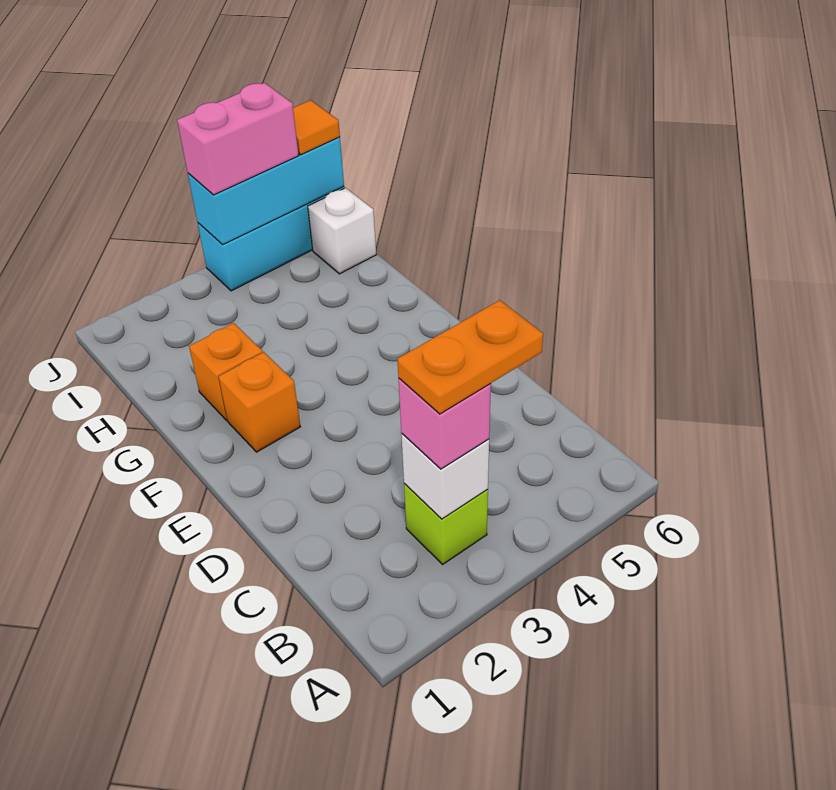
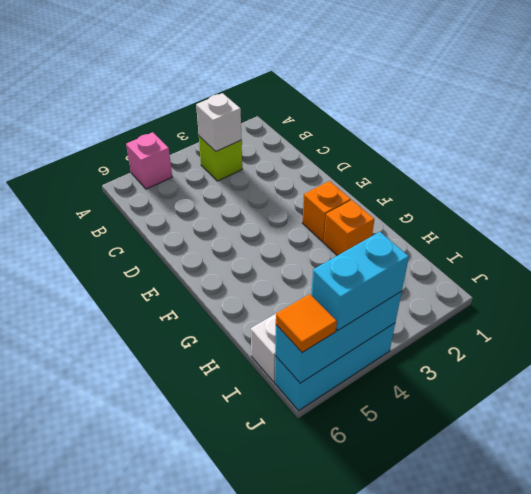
pink 1x1 brick [399,379,491,469] -> pink 1x1 brick moved to [126,132,172,189]
orange 1x2 plate [397,300,543,414] -> none
pink 1x2 brick [177,83,299,195] -> cyan 1x2 brick [311,232,409,331]

